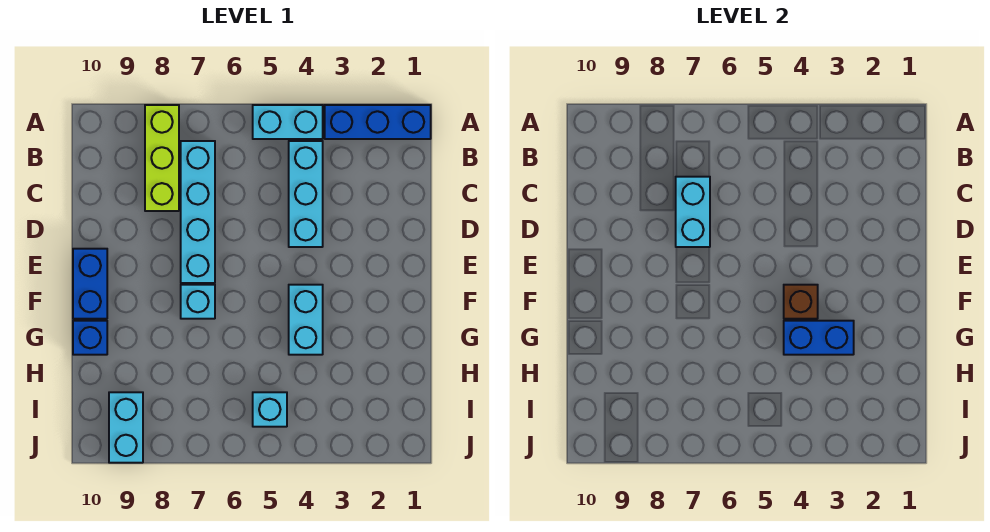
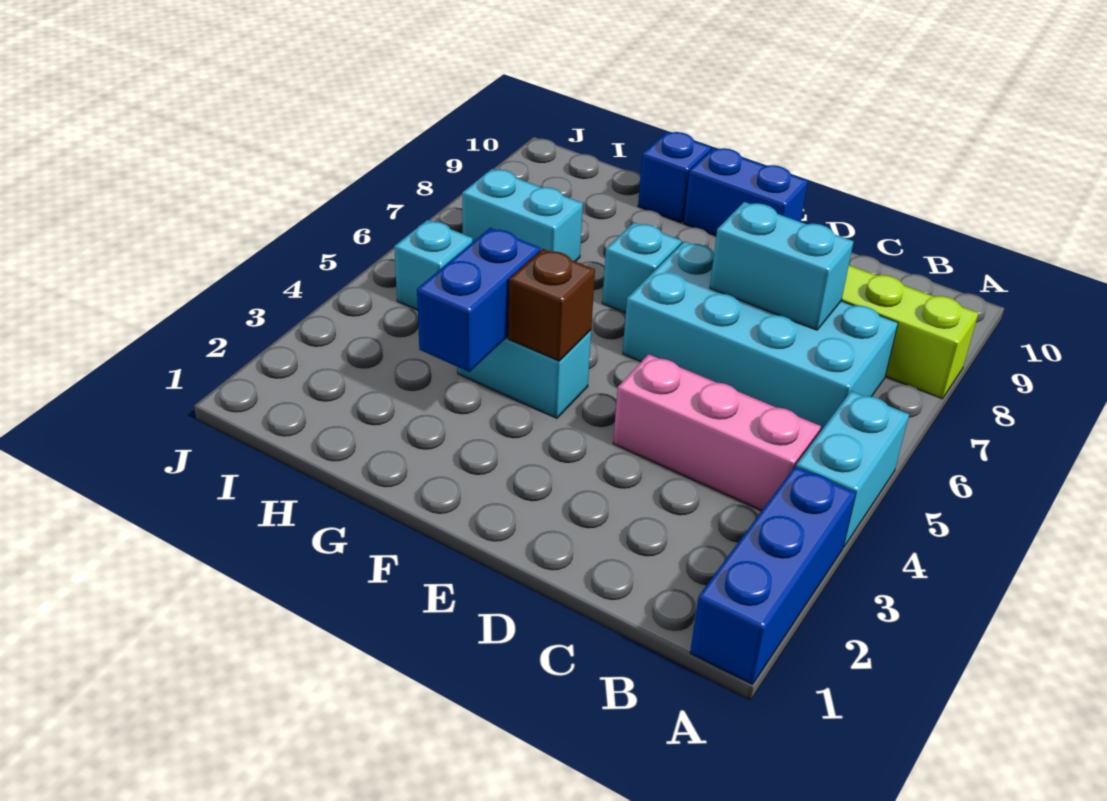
cyan 1x3 brick [289,141,323,247] -> pink 1x3 brick [613,354,821,511]
cyan 1x4 brick [181,141,215,283] -> cyan 2x4 brick [623,242,898,432]
cyan 1x2 brick [109,392,143,463] -> cyan 1x2 brick moved to [462,169,583,262]

